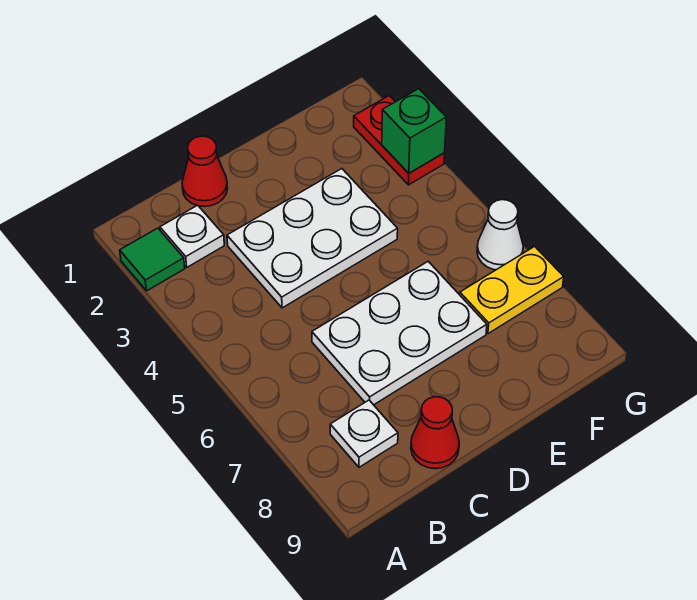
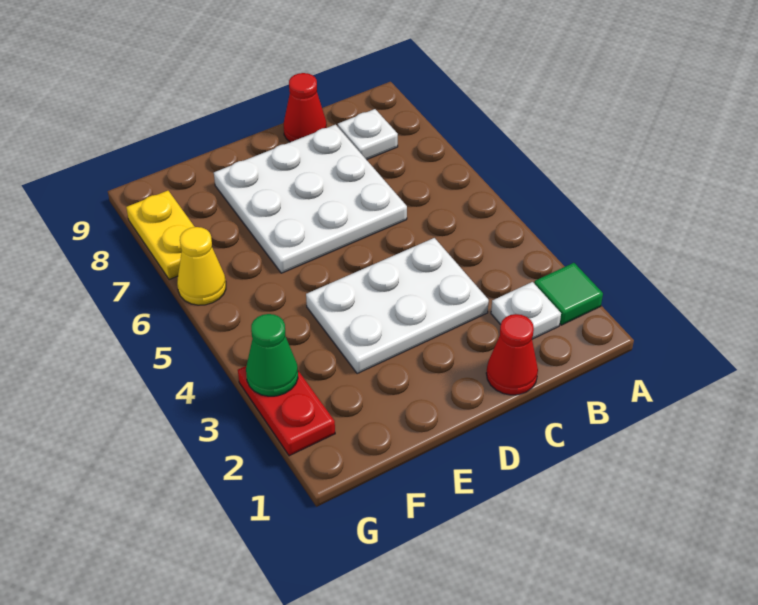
white 2x3 plate [312,261,487,405] -> white 3x3 plate [214,125,407,273]
yellow 1x2 plate [460,246,564,334] -> yellow 1x2 plate turned to [126,191,194,280]
green 1x1 brick [382,89,446,173] -> green 1x1 cone [246,314,298,396]
white 1x1 cone [477,200,523,270] -> yellow 1x1 cone [177,227,226,305]

